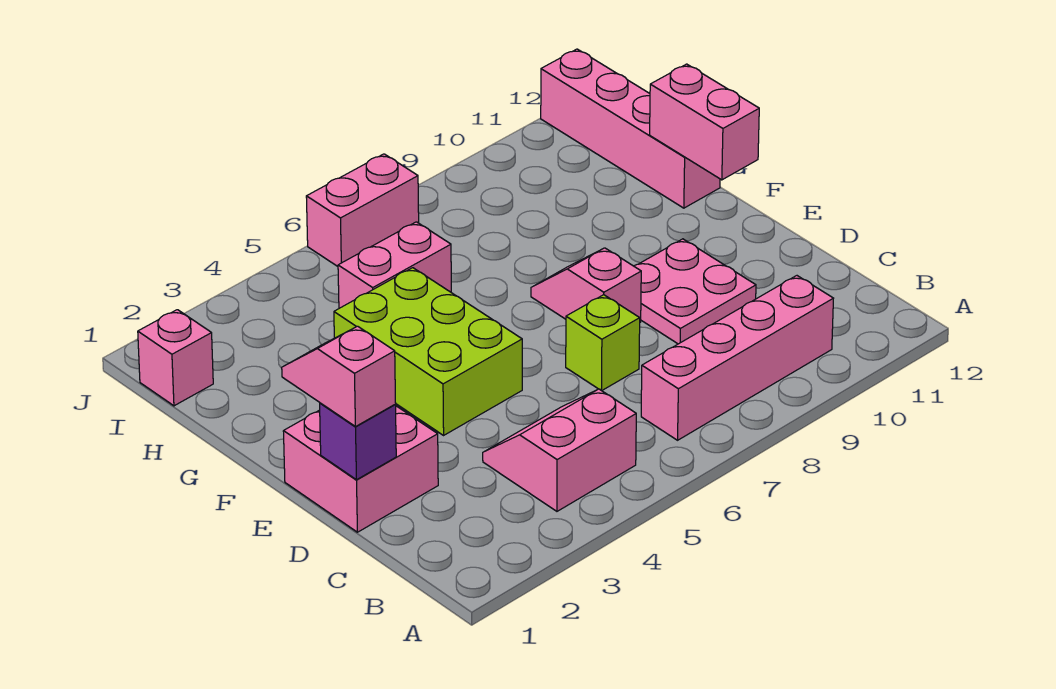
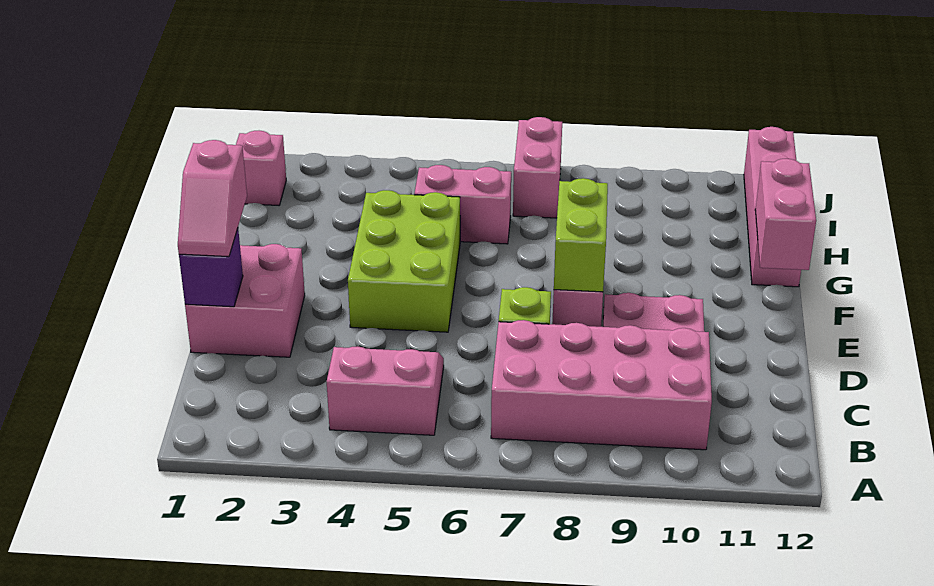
pink 1x4 brick [641,276,833,440] -> pink 2x4 brick [491,320,712,450]
pink 1x2 slope [282,326,396,427] -> pink 1x2 slope turned to [178,140,247,257]
none -> lime 1x2 brick [554,178,608,292]
pink 1x2 brick [306,154,419,266] -> pink 1x2 brick turned to [513,117,562,218]

